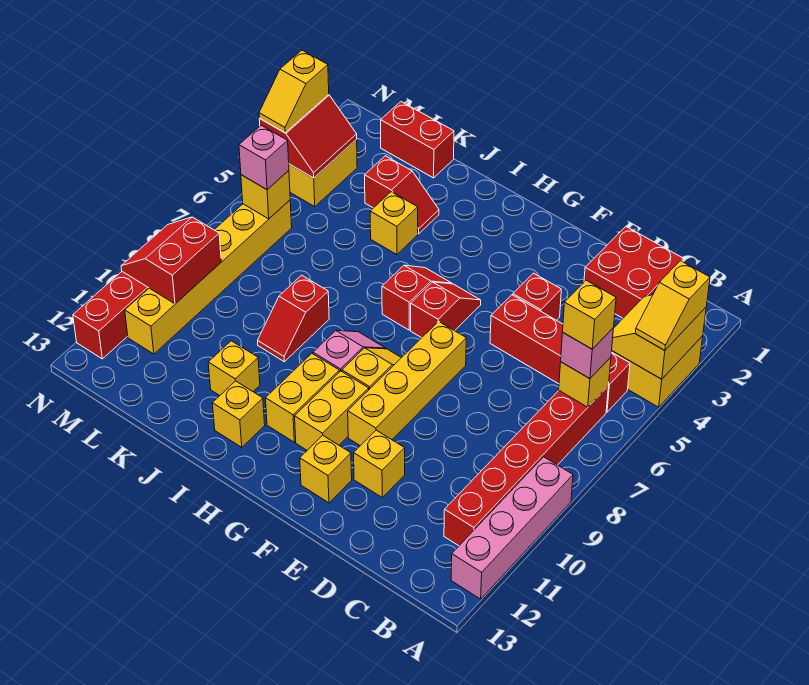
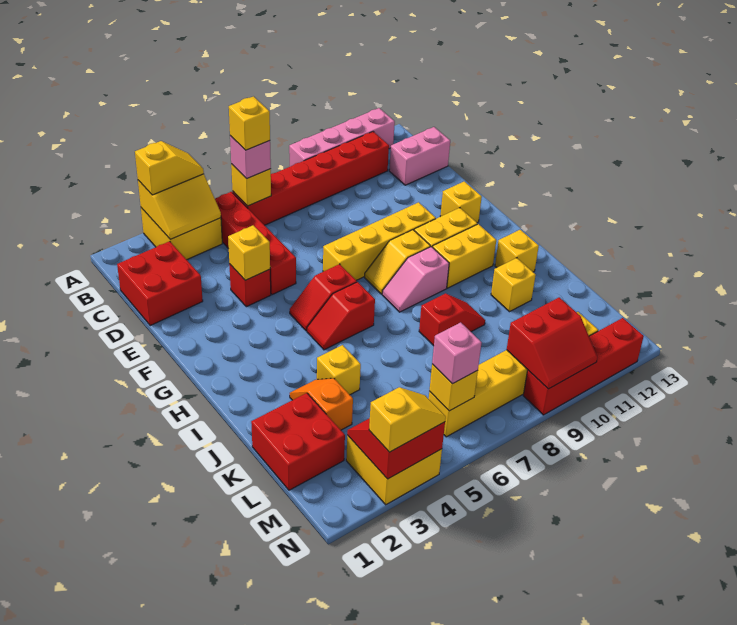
none -> pink 1x2 brick [389,127,450,185]
yellow 1x1 brick [354,430,405,497] -> yellow 1x1 brick moved to [228,225,270,280]
red 1x2 slope [365,156,439,234] -> orange 1x2 slope [290,378,353,430]
red 1x2 brick [381,102,454,178] -> red 2x2 brick [251,393,345,490]

